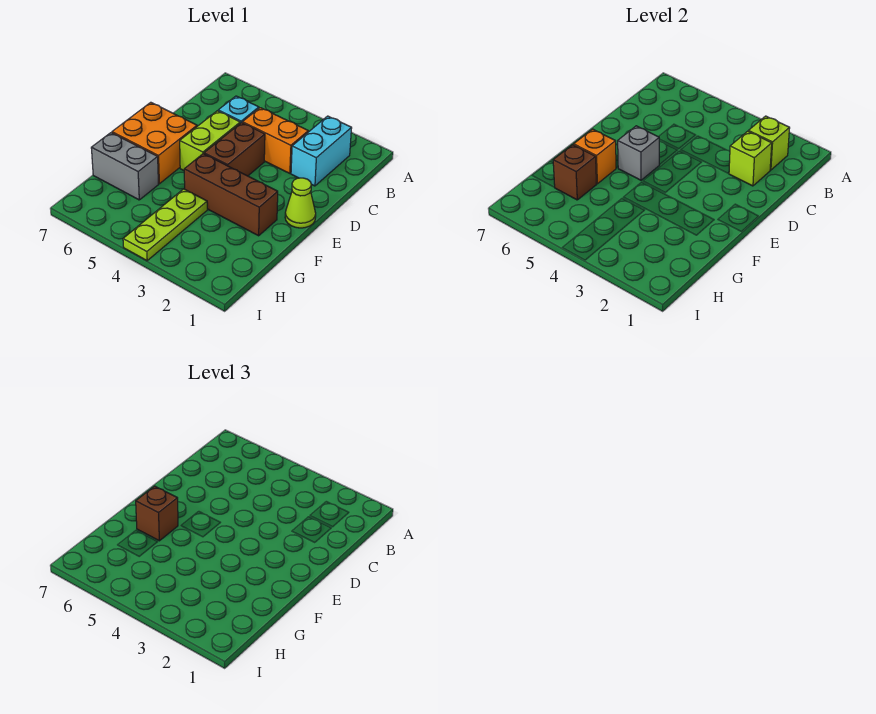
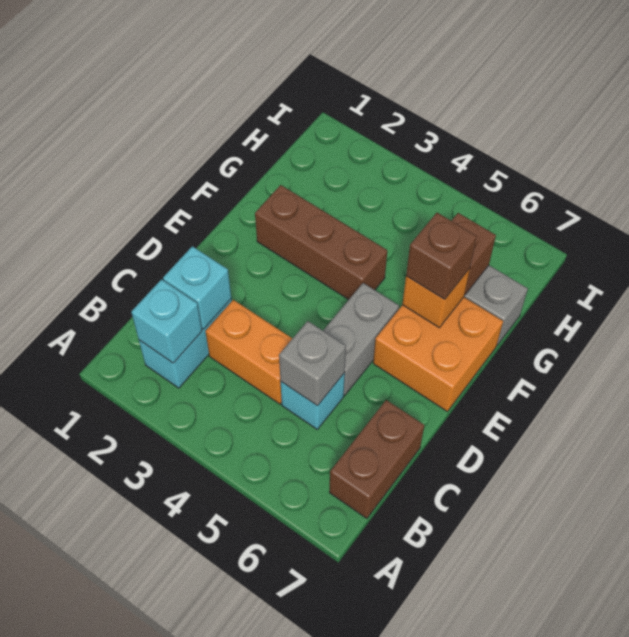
lime 1x1 brick [748,116,790,170] -> cyan 1x1 brick [131,279,202,363]
lime 1x1 brick [729,131,772,186] -> cyan 1x1 brick [163,246,231,329]
brown 1x2 brick [204,123,265,176] -> brown 1x2 brick moved to [329,400,424,518]
lime 1x2 brick [180,111,240,170] -> grey 1x2 brick [323,283,399,395]
lime 1x1 cone [285,178,316,228] -> none
grey 1x1 brick [618,126,659,180] -> grey 1x1 brick moved to [279,321,346,406]
lime 1x3 plate [123,189,207,261] -> none

